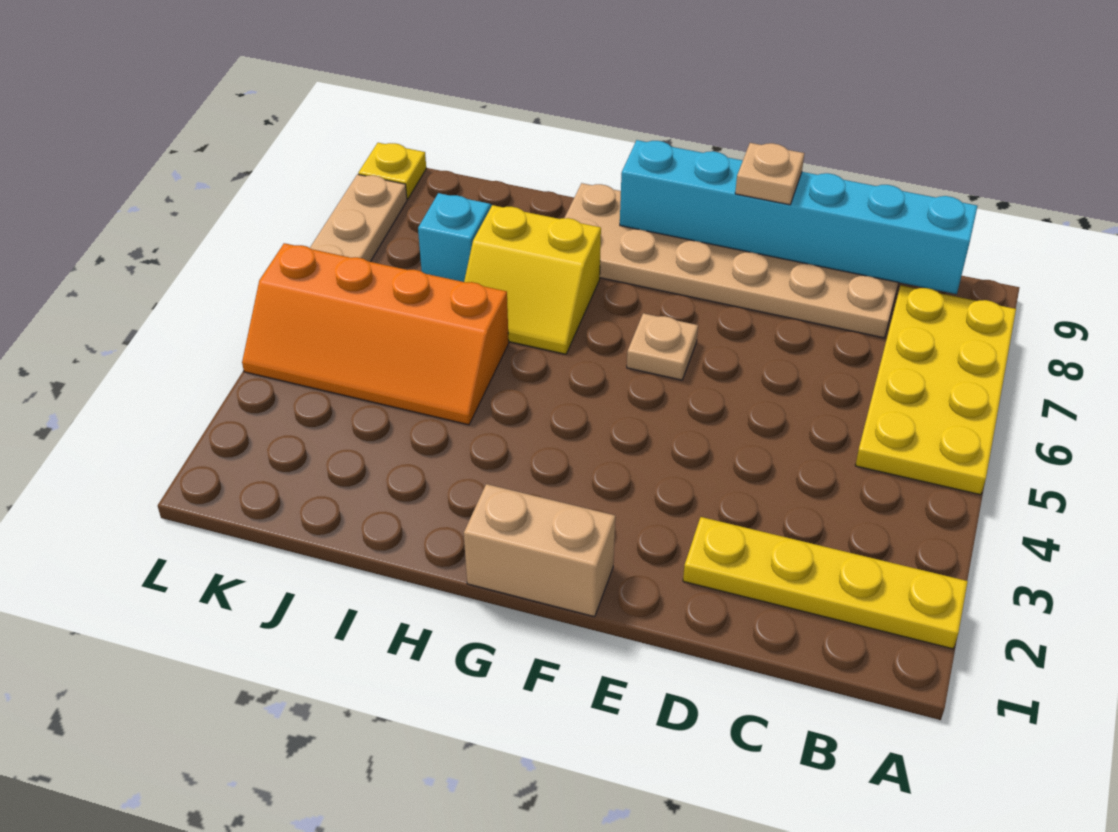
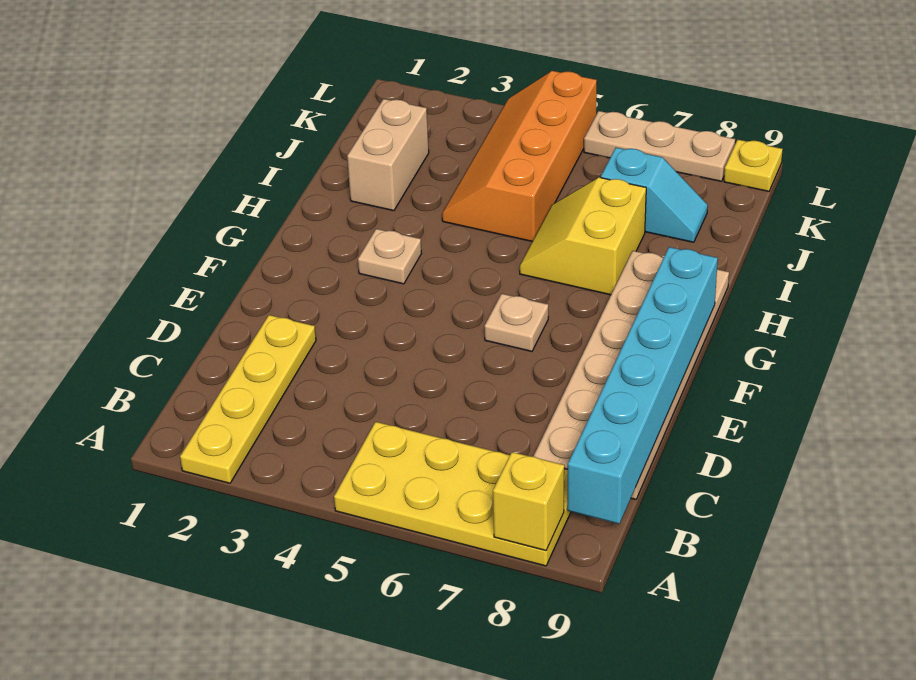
none -> yellow 1x1 brick [493,452,564,551]
tan 1x1 plate [735,143,804,205] -> tan 1x1 plate moved to [358,229,421,284]
tan 1x2 brick [464,484,615,617] -> tan 1x2 brick moved to [347,99,429,211]

